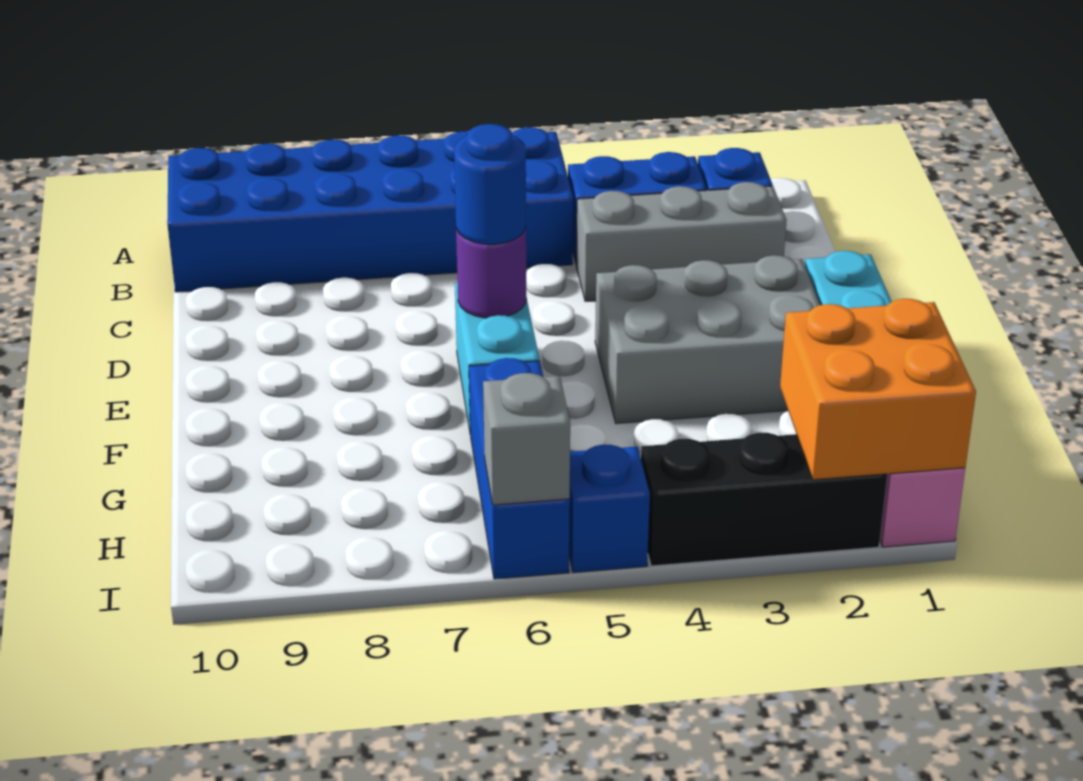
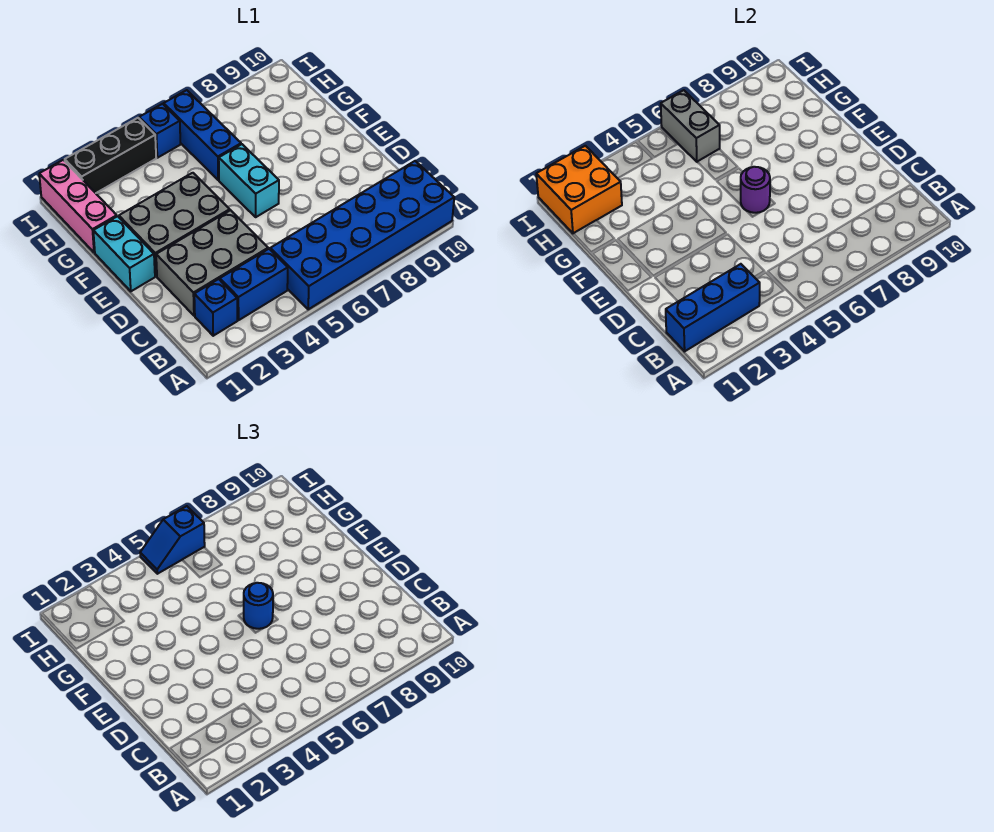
none -> blue 1x3 brick [666,264,760,351]
grey 1x3 brick [576,182,787,301] -> grey 2x3 brick [156,210,268,316]
none -> blue 1x2 slope [140,506,205,574]
grey 1x1 brick [483,373,570,505] -> grey 1x2 brick [661,90,720,162]

